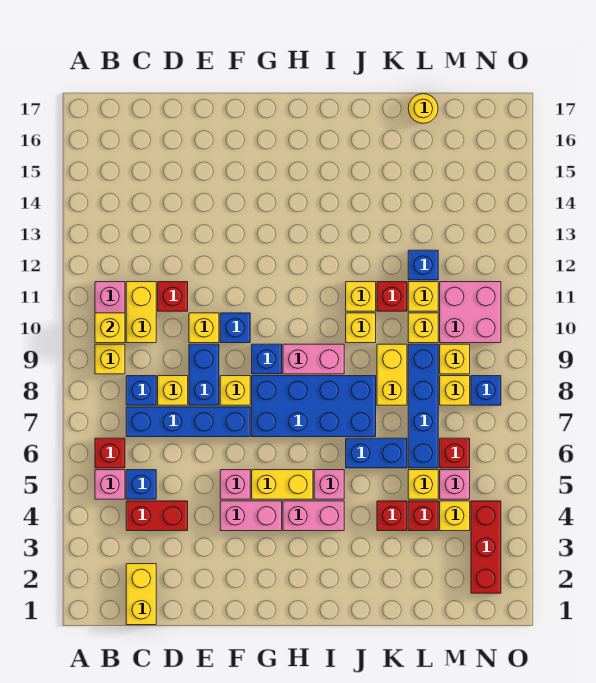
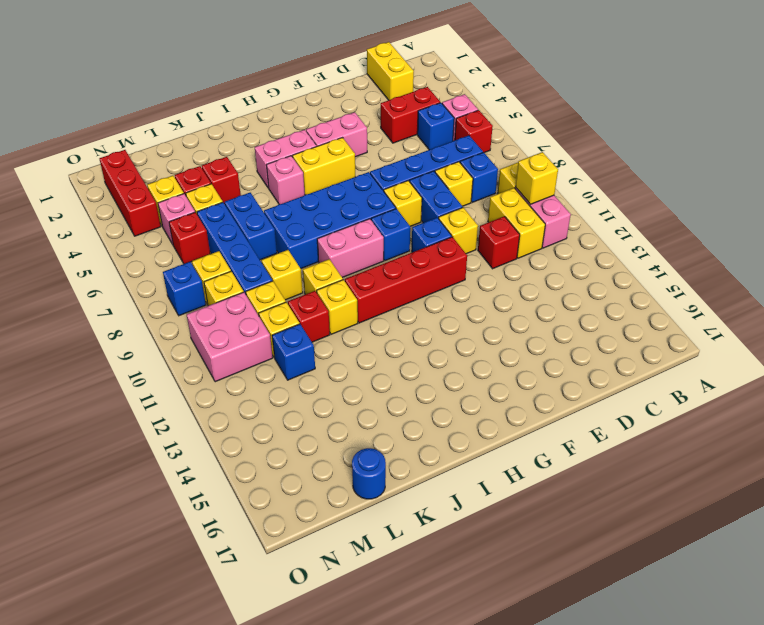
pink 1x1 brick [220,470,250,499] -> none
none -> red 1x4 brick [345,237,467,323]
blue 1x2 brick [346,438,407,468] -> blue 1x2 brick turned to [225,193,277,260]
yellow 1x2 brick [377,344,407,405] -> yellow 1x1 brick [261,250,303,300]
yellow 1x1 round brick [408,94,438,123] -> blue 1x1 round brick [352,448,386,499]

